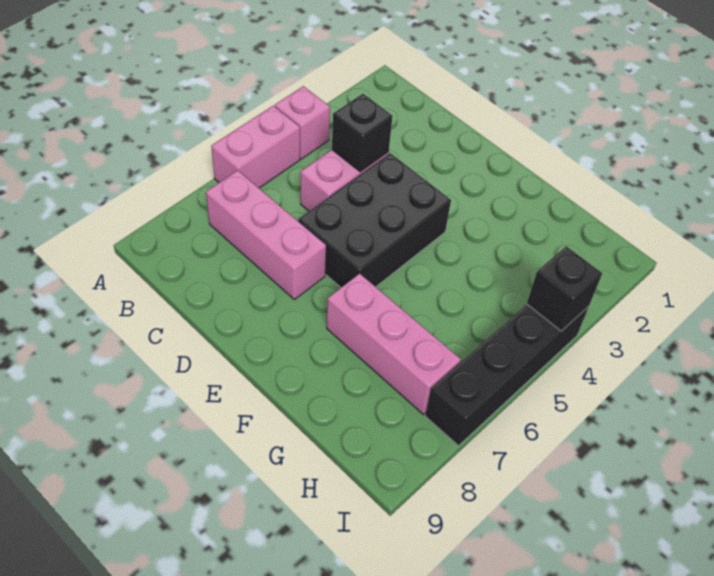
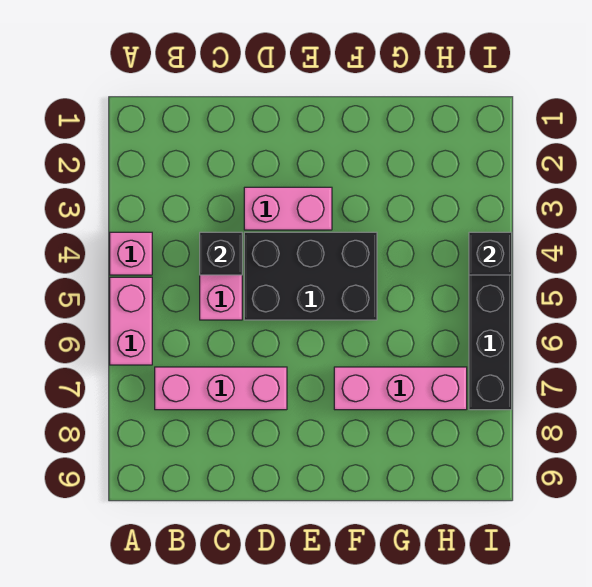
none -> pink 1x2 brick [244,187,332,230]
black 2x3 brick [298,153,451,287] -> black 2x3 brick turned to [244,232,377,320]

